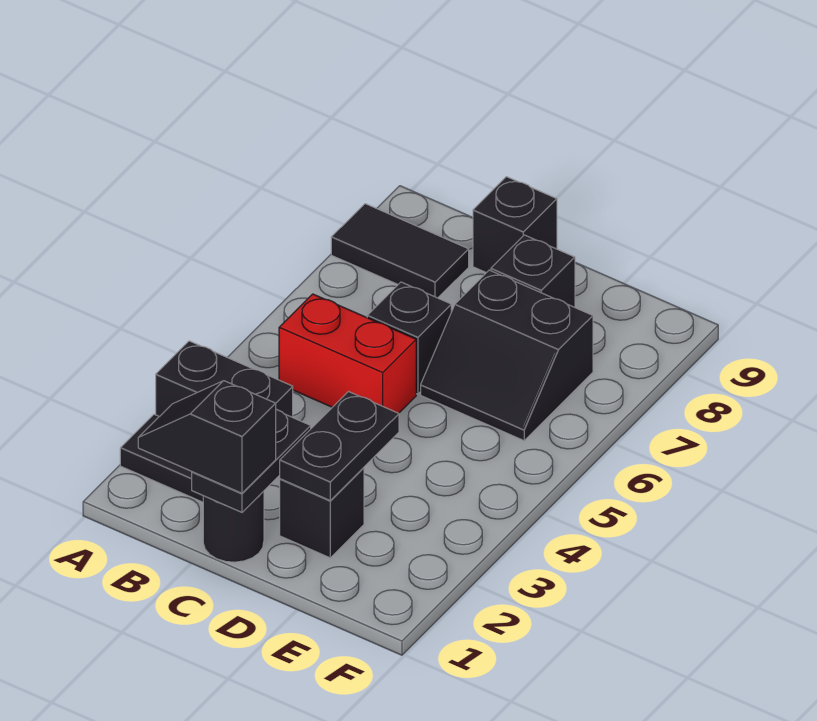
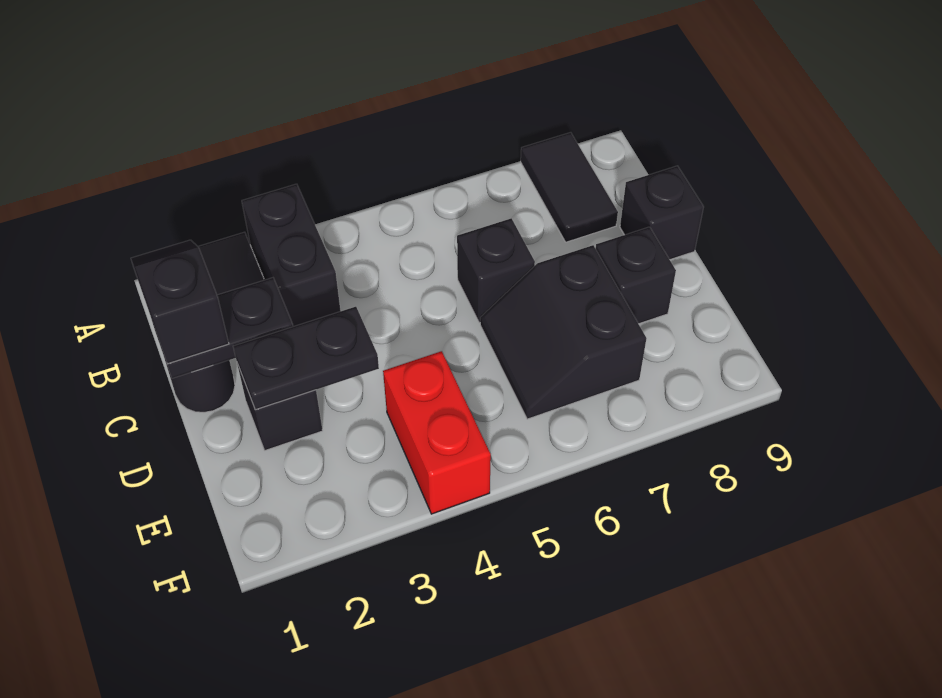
red 1x2 brick [279,294,416,413] -> red 1x2 brick moved to [383,351,491,514]

